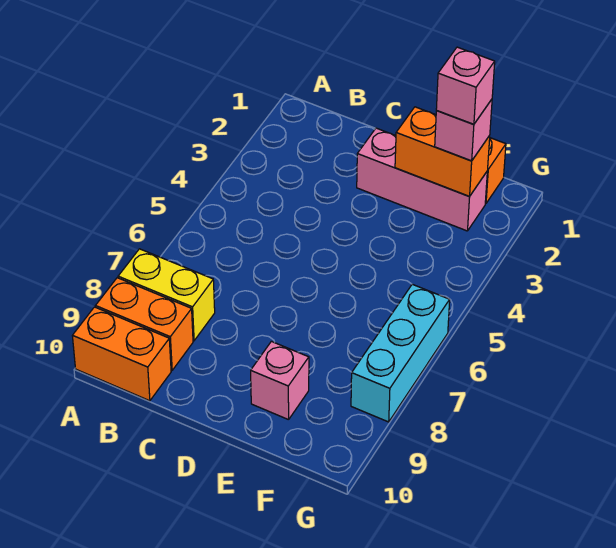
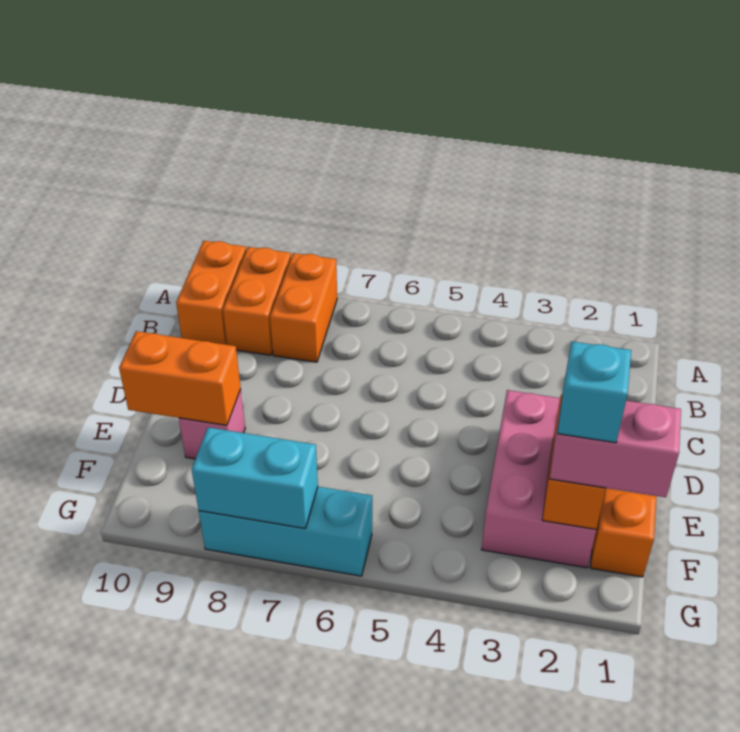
yellow 1x2 brick [118,249,215,341] -> orange 1x2 brick [270,253,337,362]
pink 1x3 brick [357,128,487,231] -> pink 2x3 brick [482,390,596,568]
none -> orange 1x2 brick [119,331,241,425]
pink 1x1 brick [435,99,492,161] -> pink 1x2 brick [549,399,681,497]
pink 1x1 brick [436,47,495,124] -> cyan 1x1 brick [557,342,631,443]
none -> cyan 1x2 brick [192,427,318,528]

